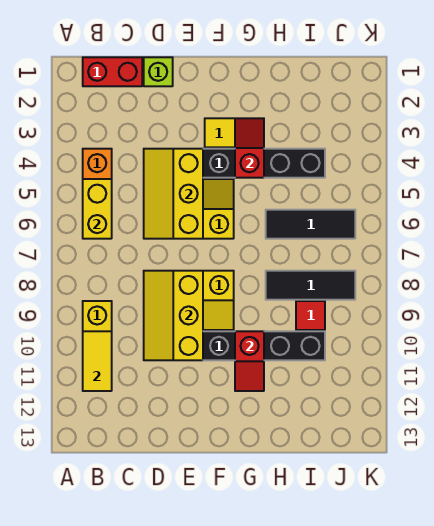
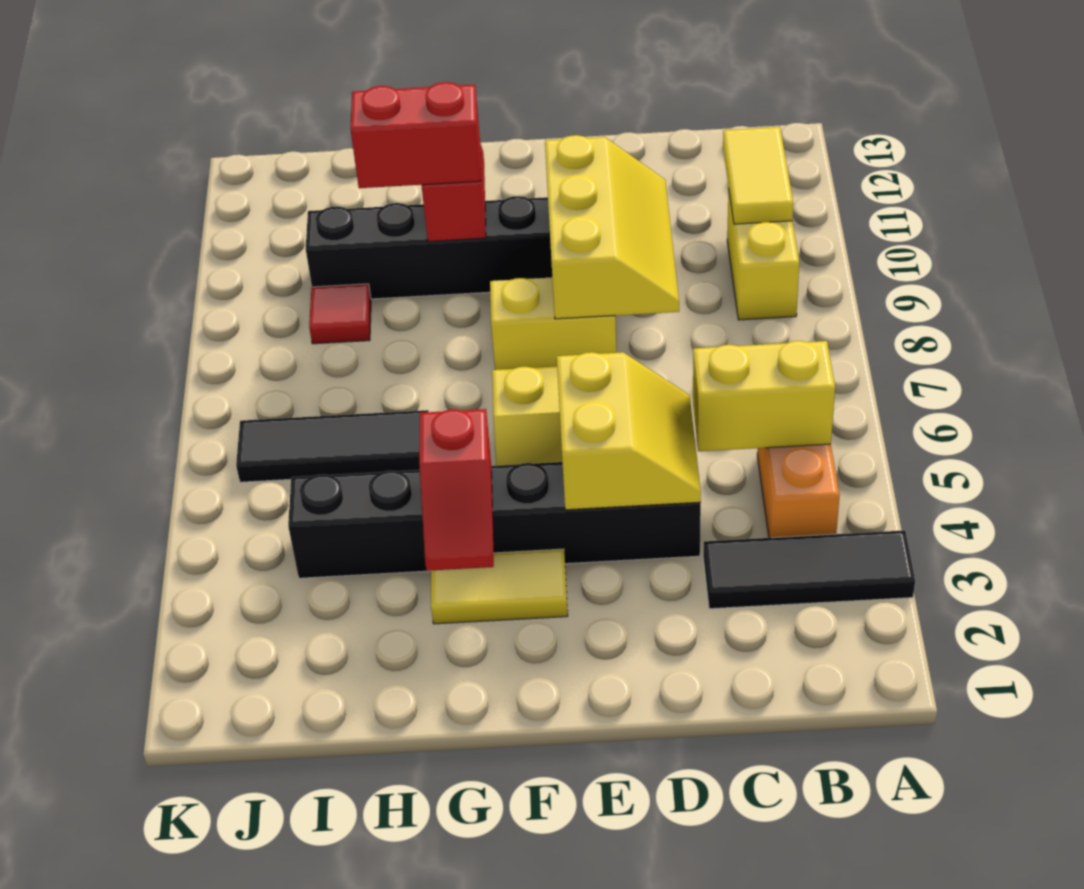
red 1x2 brick [83,57,142,86] -> red 1x2 brick moved to [351,82,481,188]
yellow 1x2 brick [83,179,112,239] -> yellow 1x2 brick turned to [693,341,835,451]
lime 1x1 brick [144,57,173,86] -> none
yellow 2x3 slope [144,149,203,239] -> yellow 2x2 slope [557,352,701,510]
black 1x3 tile [266,271,355,300] -> black 1x3 tile moved to [704,530,915,609]

